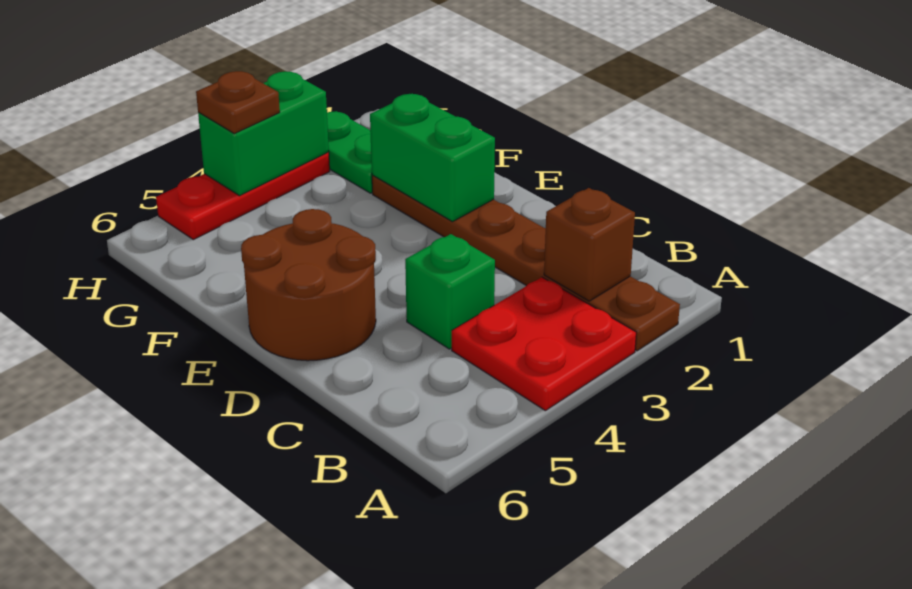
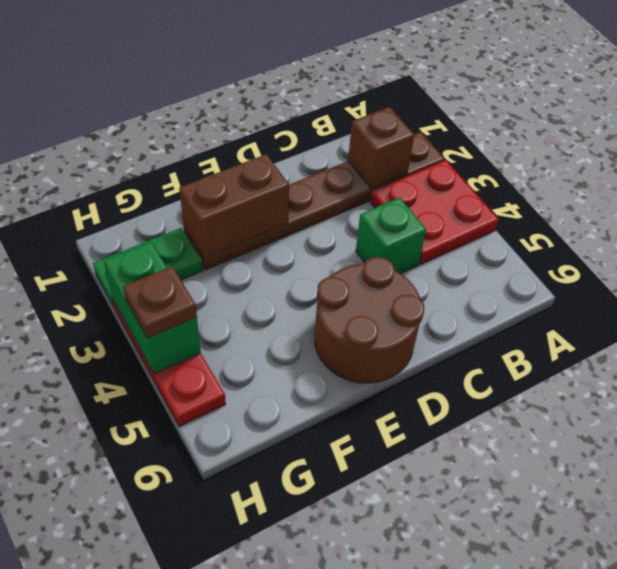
green 1x2 brick [370,94,495,222] -> brown 1x2 brick [179,154,289,258]

